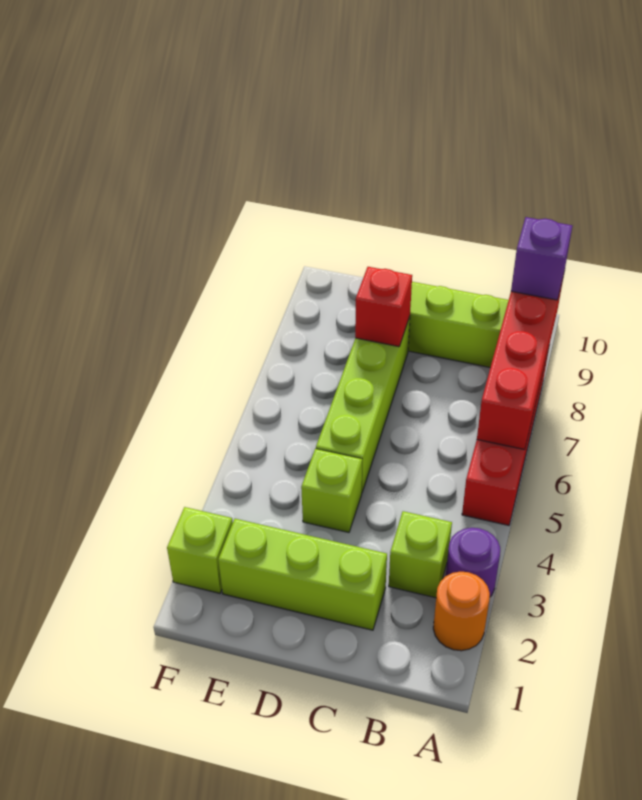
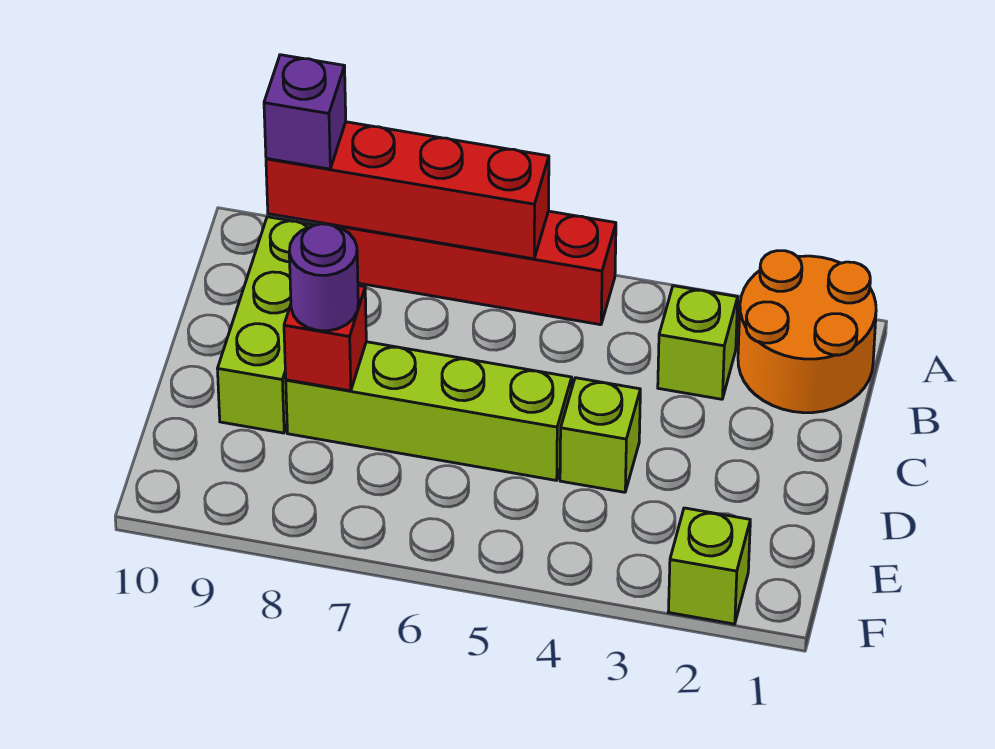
orange 1x1 round brick [433,572,490,651] -> orange 2x2 round brick [738,251,876,413]
purple 1x1 round brick [446,528,500,597] -> purple 1x1 round brick moved to [289,224,358,331]
lime 1x3 brick [218,519,387,630] -> none

